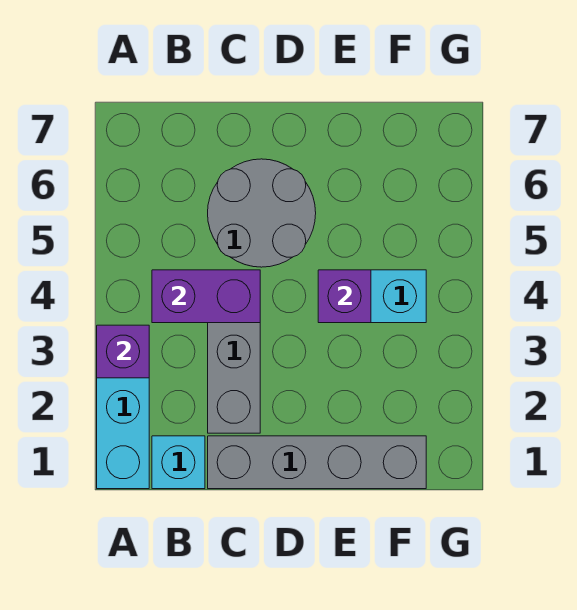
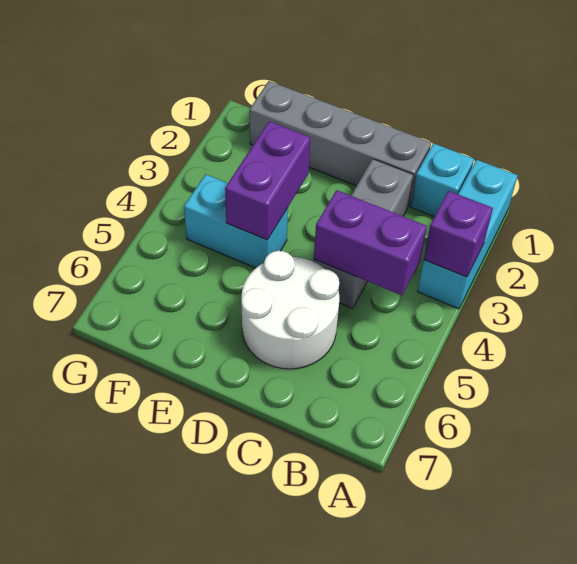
grey 2x2 round brick [208,159,316,267] -> white 2x2 round brick [241,251,339,369]
purple 1x1 brick [318,270,371,323] -> purple 1x2 brick [225,121,311,240]

